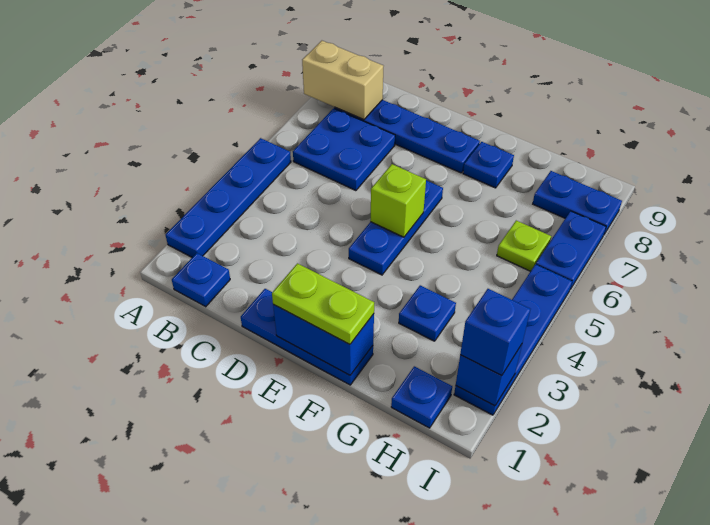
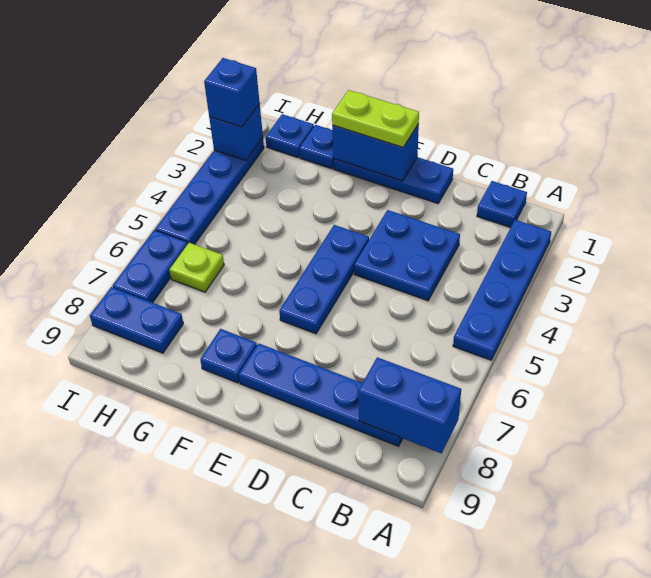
tan 1x2 brick [302,41,383,120] -> blue 1x2 brick [358,357,461,453]
blue 2x2 plate [293,108,395,191] -> blue 2x2 plate moved to [354,210,460,301]
lime 1x1 brick [370,164,426,237] -> none
blue 1x1 plate [399,285,456,341] -> blue 1x1 plate moved to [299,125,334,169]

